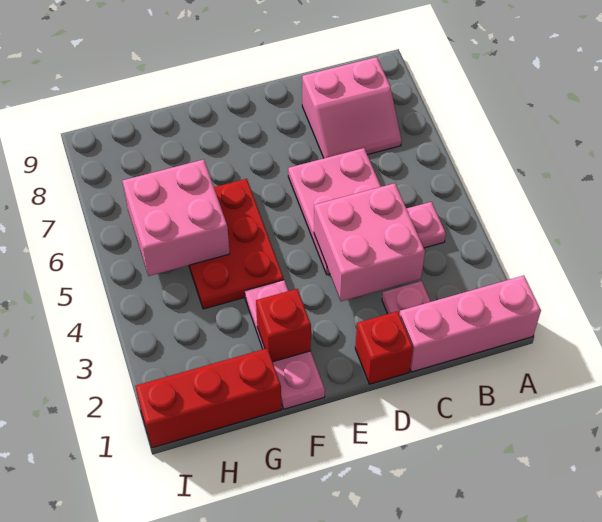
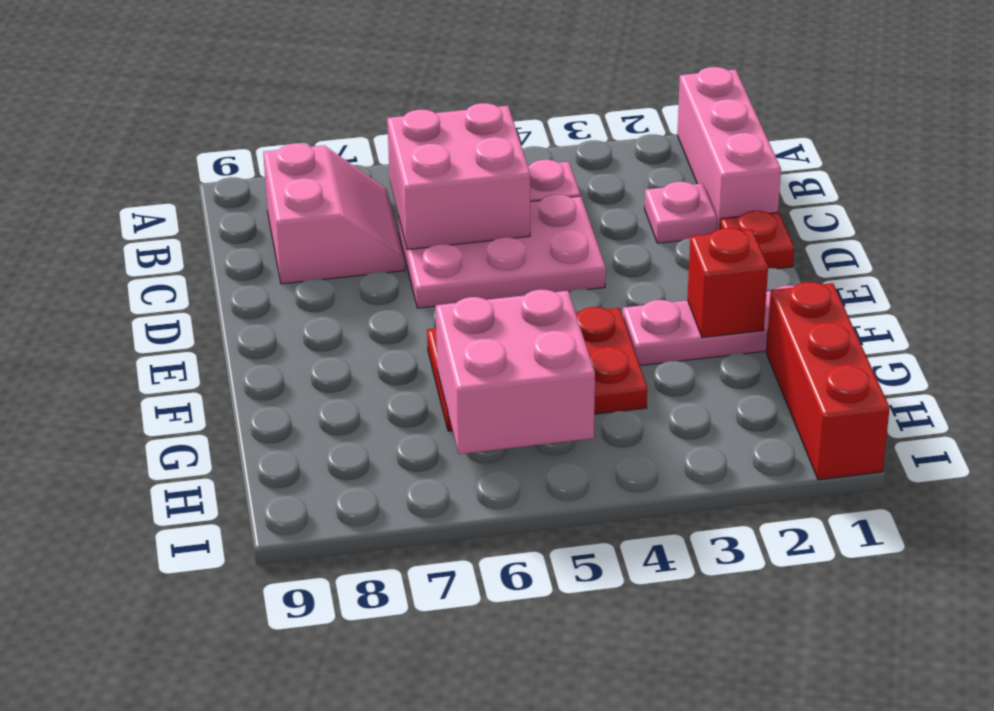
pink 2x2 brick [314,183,425,301] -> pink 2x2 brick moved to [387,103,530,250]
red 1x1 brick [355,311,413,384] -> red 1x1 plate [720,211,794,269]

